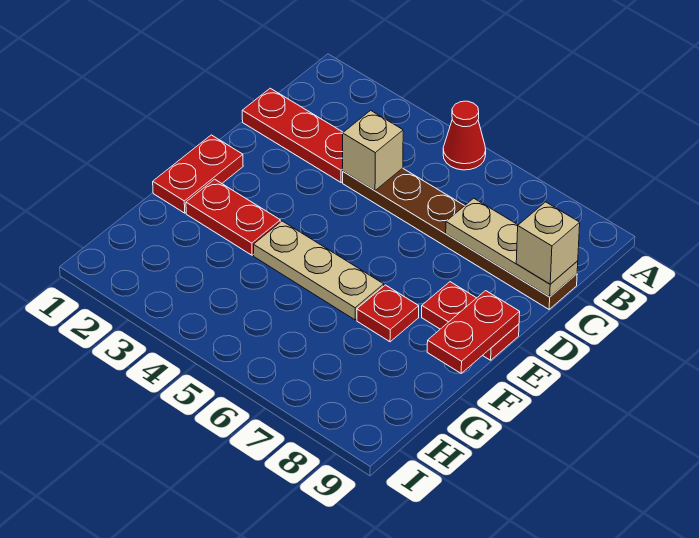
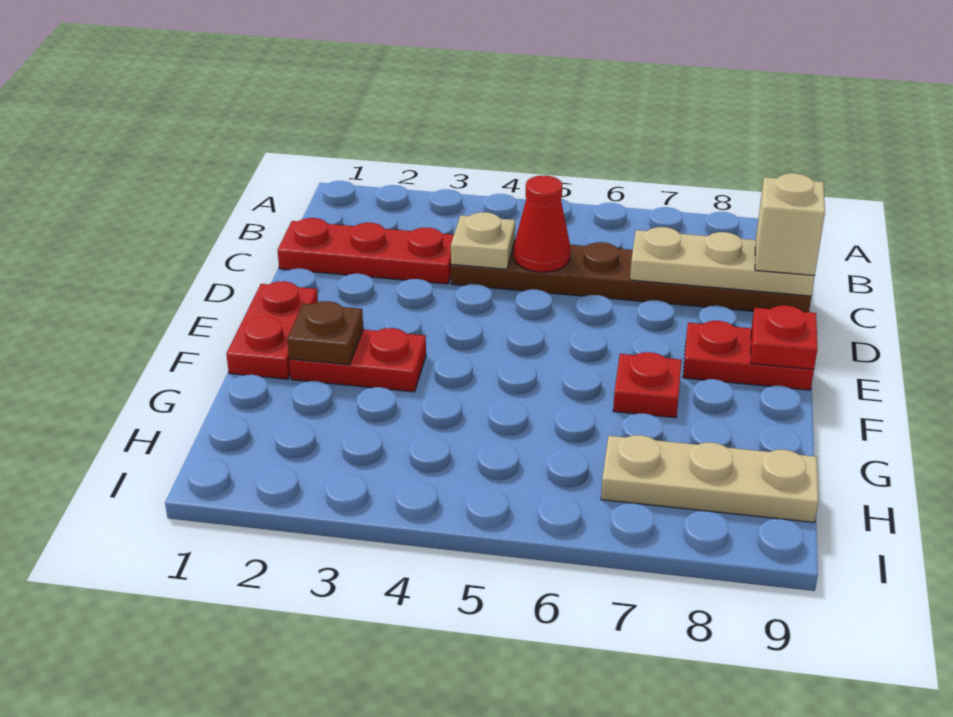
red 1x1 cone [443,101,486,170] -> red 1x1 cone moved to [514,176,570,272]
tan 1x1 brick [343,110,403,191] -> tan 1x1 plate [451,212,515,269]
red 1x2 plate [427,291,520,373] -> red 1x1 plate [751,306,818,369]
none -> brown 1x1 plate [287,301,363,365]
tan 1x3 plate [253,221,384,320] -> tan 1x3 plate moved to [601,435,819,522]

